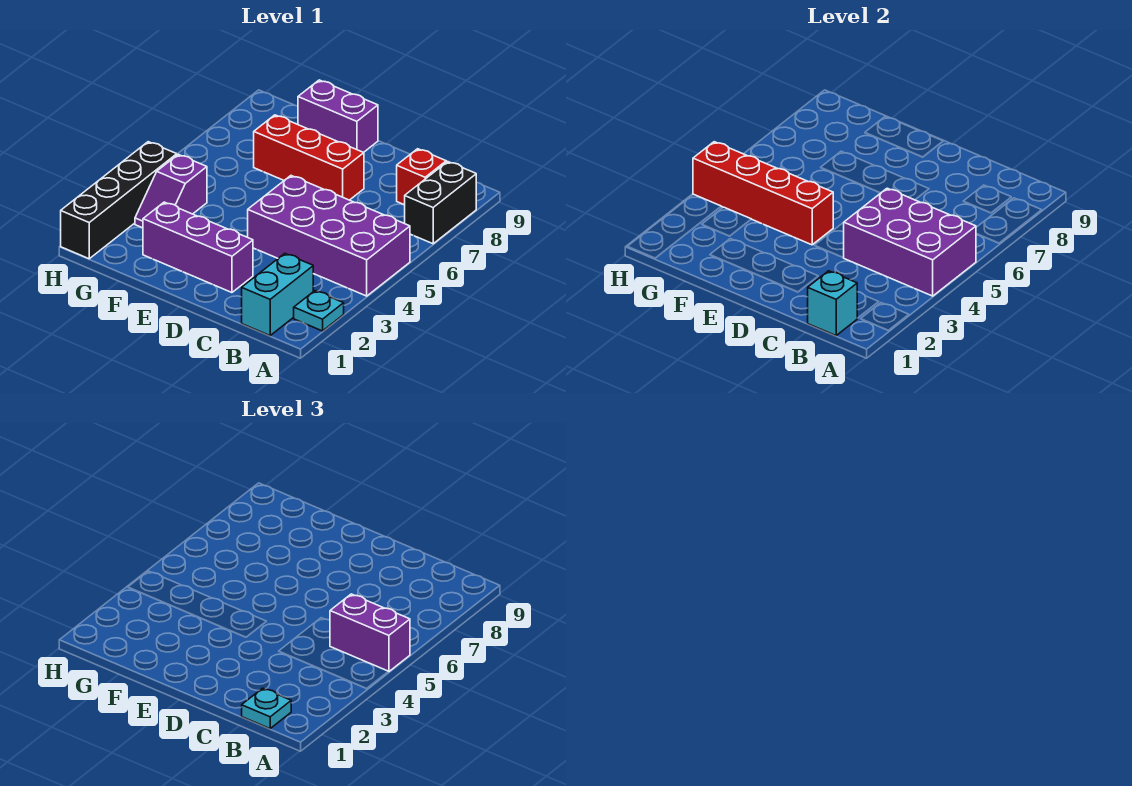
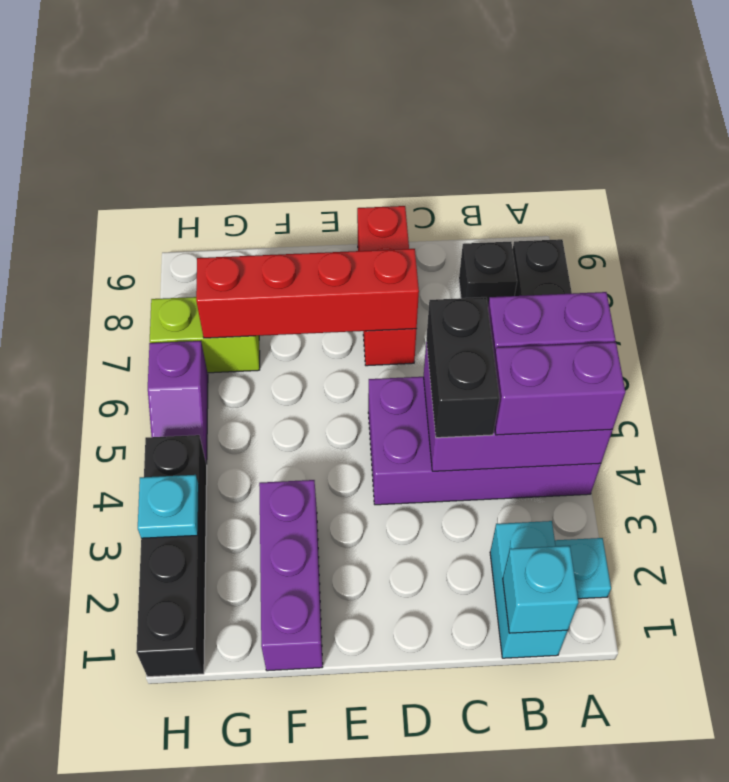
cyan 1x1 plate [242,688,291,728] -> cyan 1x1 plate moved to [138,475,199,538]
red 1x1 brick [397,149,446,205] -> black 1x1 brick [459,242,517,304]
none -> black 1x2 brick [426,297,499,438]
purple 1x3 brick [143,202,253,293] -> purple 1x3 brick turned to [259,480,323,671]
red 1x3 brick [254,115,364,200] -> red 1x3 brick turned to [357,206,416,366]
red 1x4 brick [693,142,833,245] -> red 1x4 brick moved to [196,249,419,338]
purple 1x2 brick [298,80,378,153] -> purple 1x2 brick moved to [494,342,625,435]
purple 1x2 slope [135,154,207,228] -> purple 1x2 slope moved to [148,341,208,464]
none -> lime 1x2 brick [150,297,260,373]

